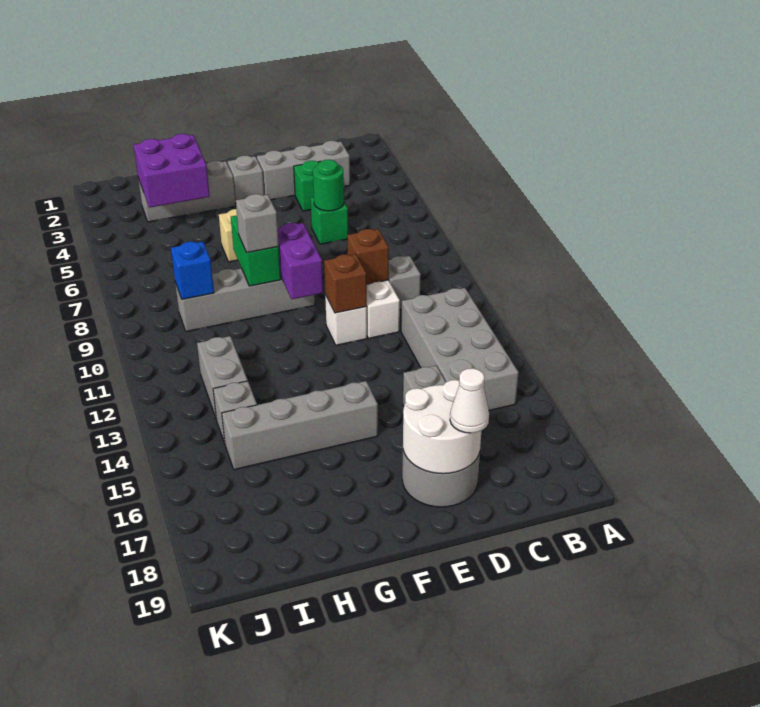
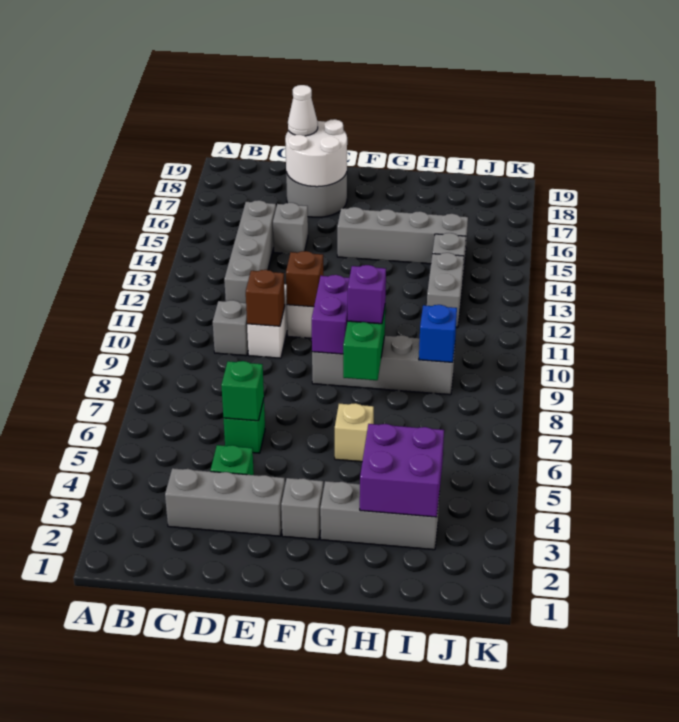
grey 2x4 brick [401,288,519,411] -> grey 1x4 brick [224,200,276,303]
green 1x1 round brick [313,160,344,211] -> green 1x1 brick [221,361,264,421]
grey 1x1 brick [236,194,279,253] -> purple 1x1 brick [348,265,386,324]

